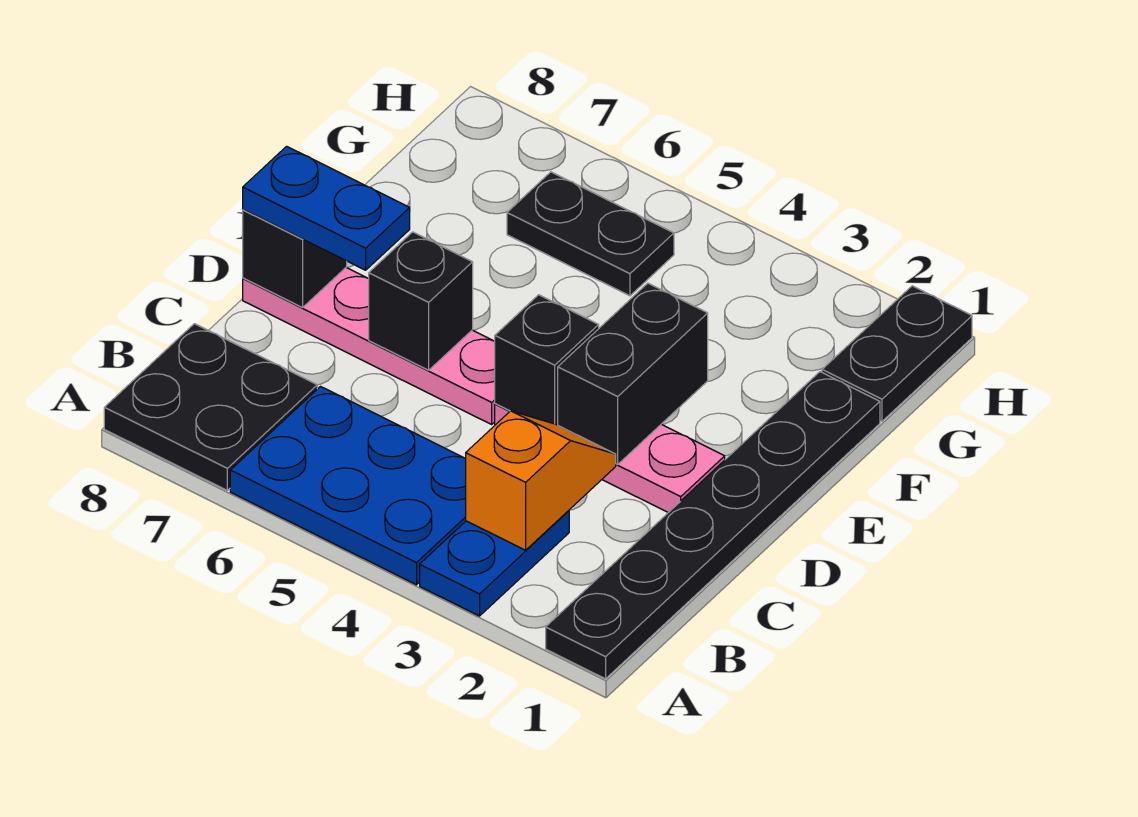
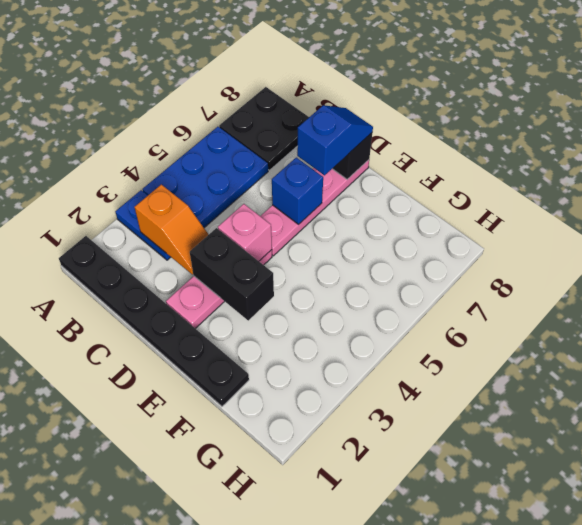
black 1x1 brick [495,295,599,425] -> pink 1x1 brick [218,204,272,261]
black 1x1 brick [369,232,473,370] -> blue 1x1 brick [272,158,323,224]
blue 1x2 plate [243,146,410,270] -> blue 1x2 slope [297,105,373,175]
black 1x2 plate [822,286,972,421] -> none
black 1x2 plate [507,172,674,296] -> none

